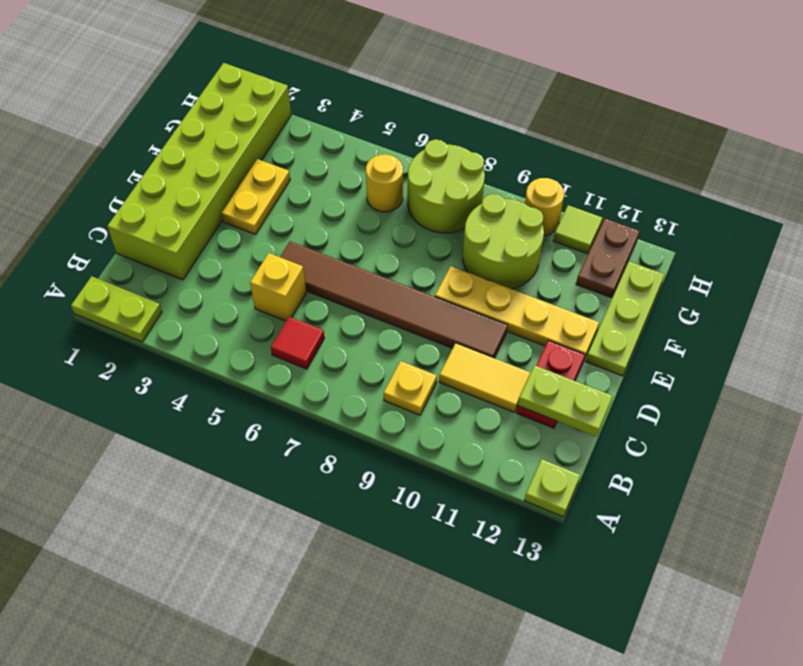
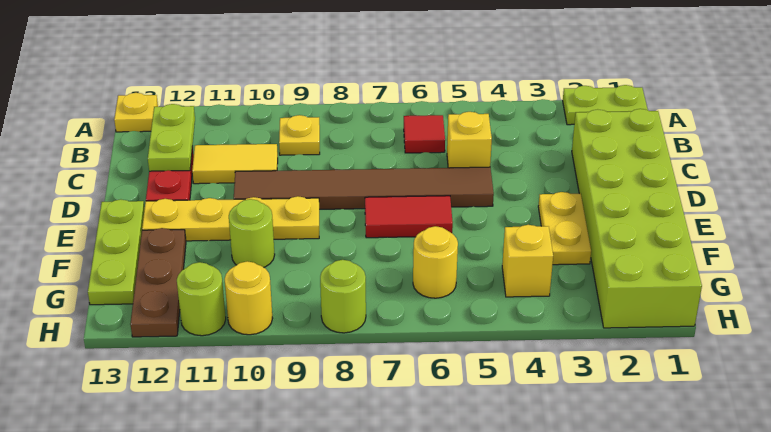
lime 1x1 plate [525,459,580,517] -> yellow 1x1 plate [114,93,158,132]
lime 1x2 plate [518,365,613,436] -> lime 1x2 plate turned to [148,104,195,171]
none -> red 1x2 tile [365,196,453,238]
lime 2x2 round brick [463,194,544,289] -> lime 1x1 round brick [229,199,275,267]
none -> yellow 1x1 brick [502,225,553,297]
lime 2x2 round brick [408,139,485,233] -> lime 1x1 round brick [320,260,366,333]
brown 1x2 plate [576,219,640,298] -> brown 1x3 plate [130,228,186,337]
lime 1x1 tile [553,205,602,254] -> lime 1x1 round brick [177,262,226,336]

